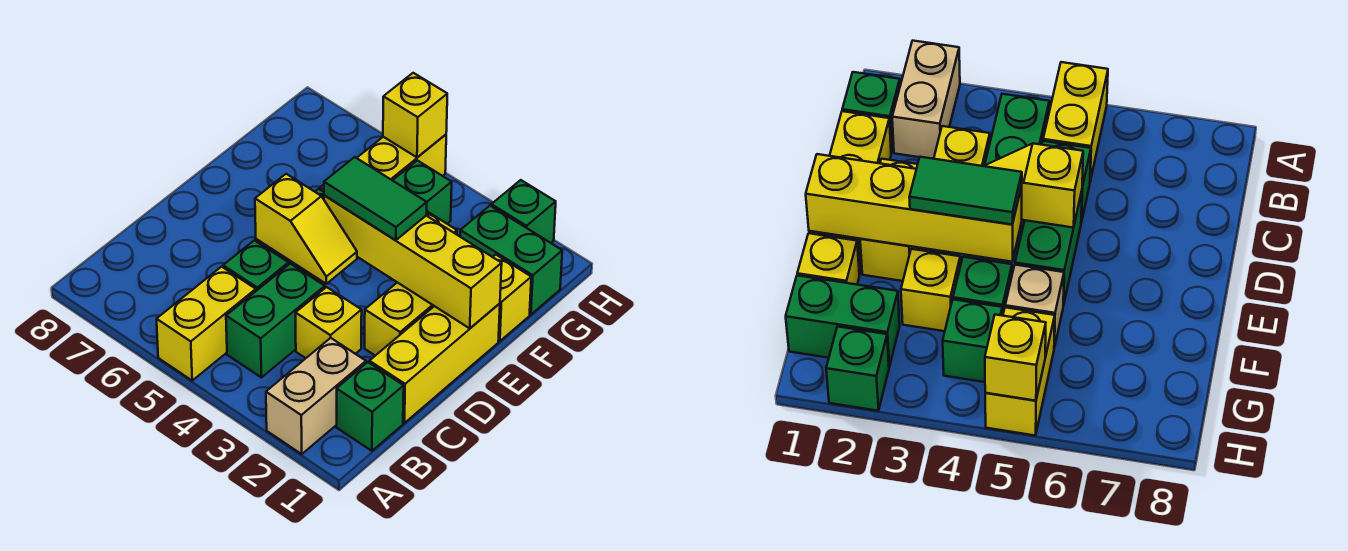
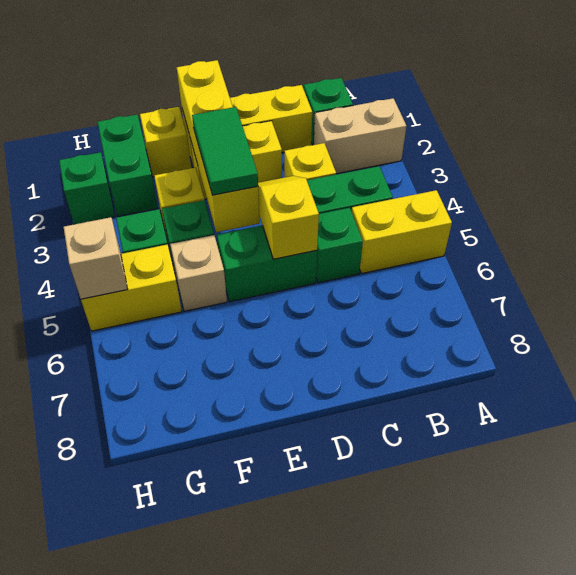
yellow 1x1 brick [383,73,447,157] -> tan 1x1 brick [64,217,127,299]

